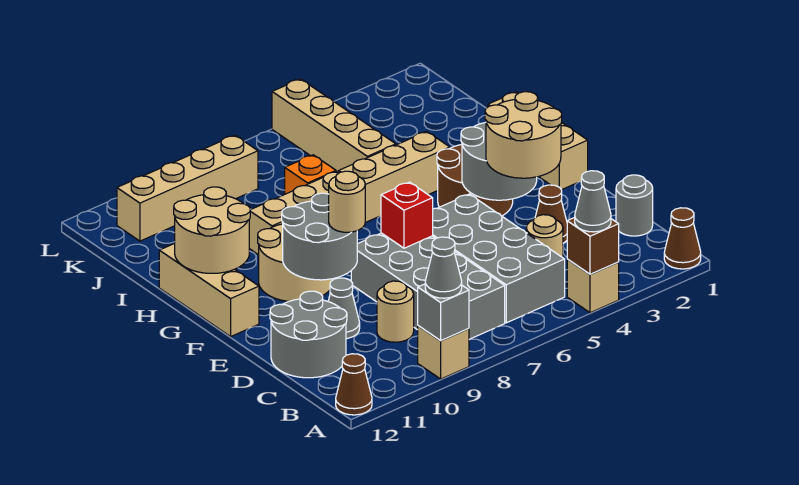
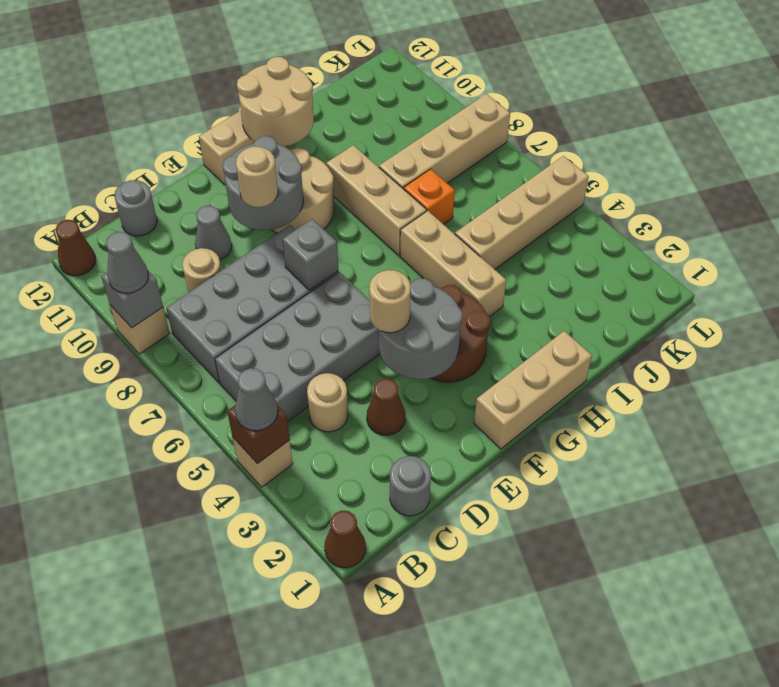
grey 2x2 round brick [270,291,347,378] -> grey 1x1 round brick [114,180,157,236]
tan 2x2 round brick [485,92,562,178] -> tan 1x1 round brick [369,270,411,333]
red 1x1 brick [381,182,433,248] -> grey 1x1 brick [282,219,338,290]
tan 1x4 brick [117,135,258,241] -> tan 1x4 brick turned to [379,94,510,189]

